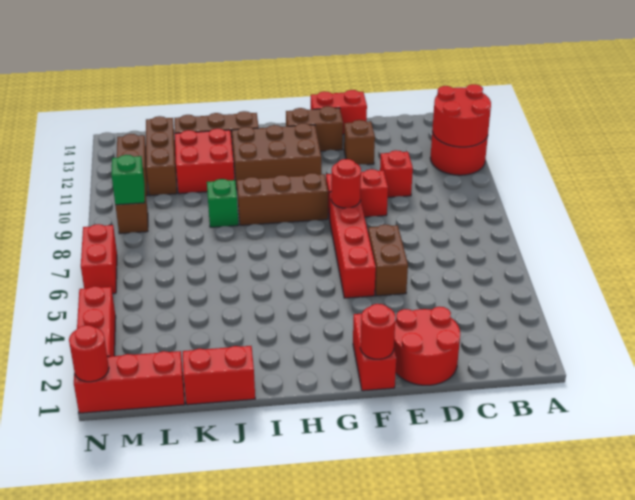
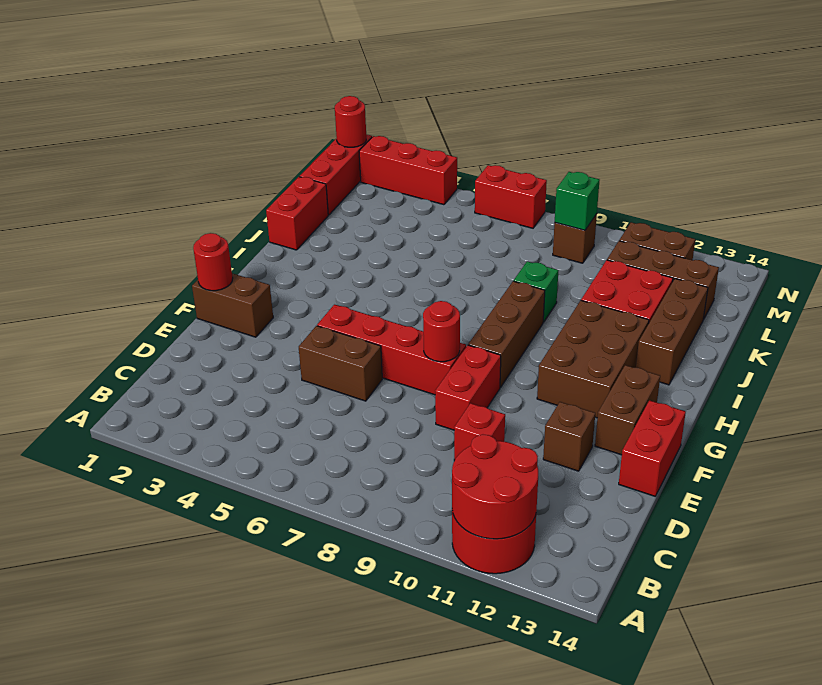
red 2x2 round brick [394,307,460,385] -> none
red 1x2 brick [353,314,396,391] -> brown 1x2 brick [192,273,273,337]

